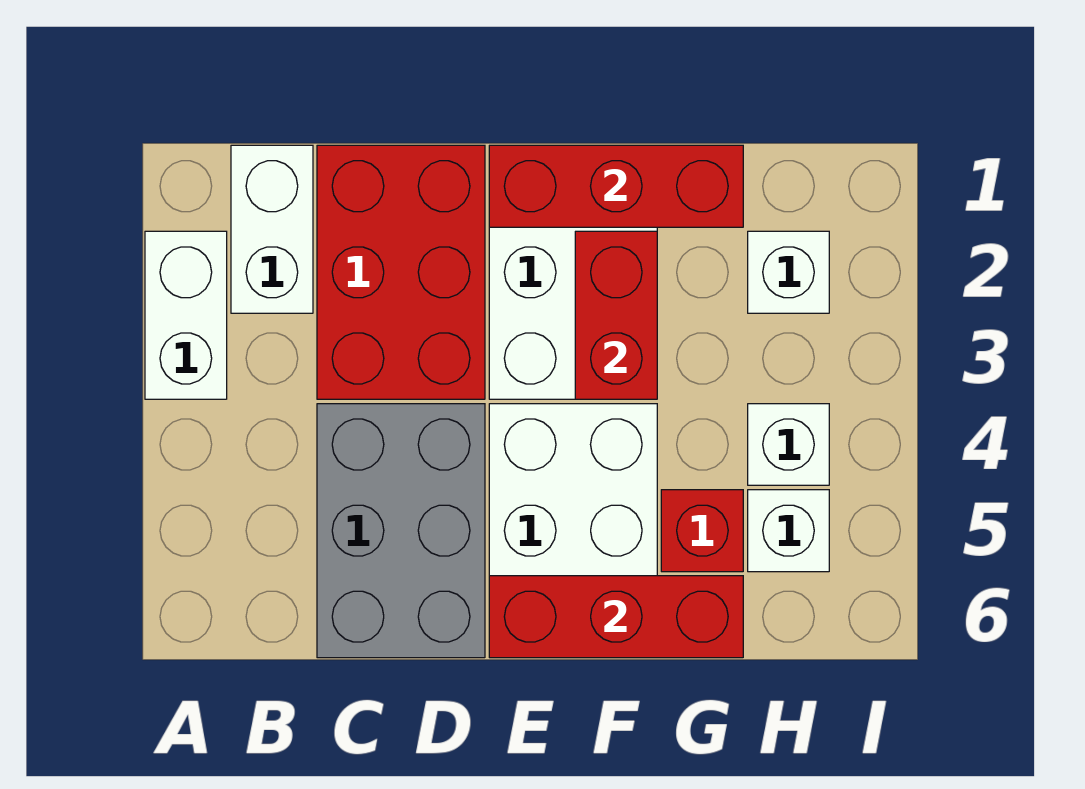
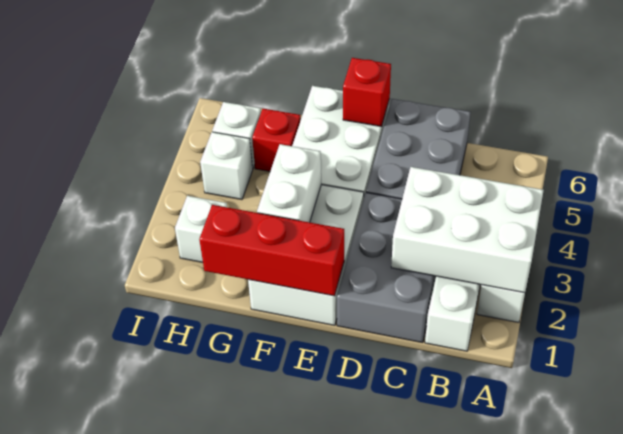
none -> white 2x3 brick [391,167,544,293]
red 2x3 brick [317,145,485,399] -> grey 2x3 brick [337,193,436,343]
red 1x3 brick [489,576,743,658] -> red 1x1 brick [343,58,391,127]
red 1x2 brick [575,231,657,399] -> white 1x2 brick [257,144,321,222]

